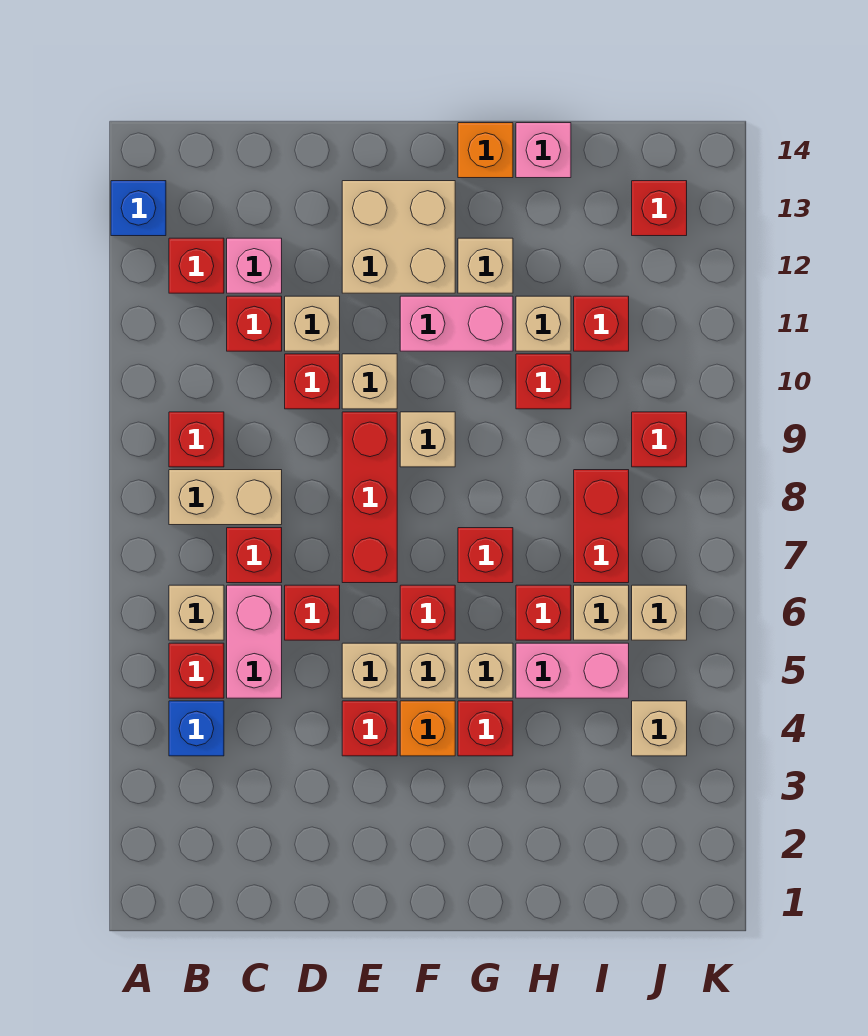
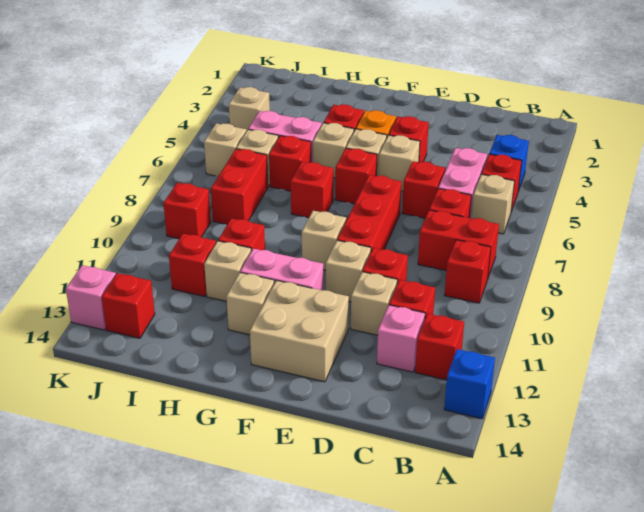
tan 1x2 brick [169,470,282,525] -> red 1x2 brick [418,210,499,277]
orange 1x1 brick [458,123,513,178] -> none
pink 1x1 brick [516,123,571,178] -> pink 1x1 brick moved to [66,265,116,330]

